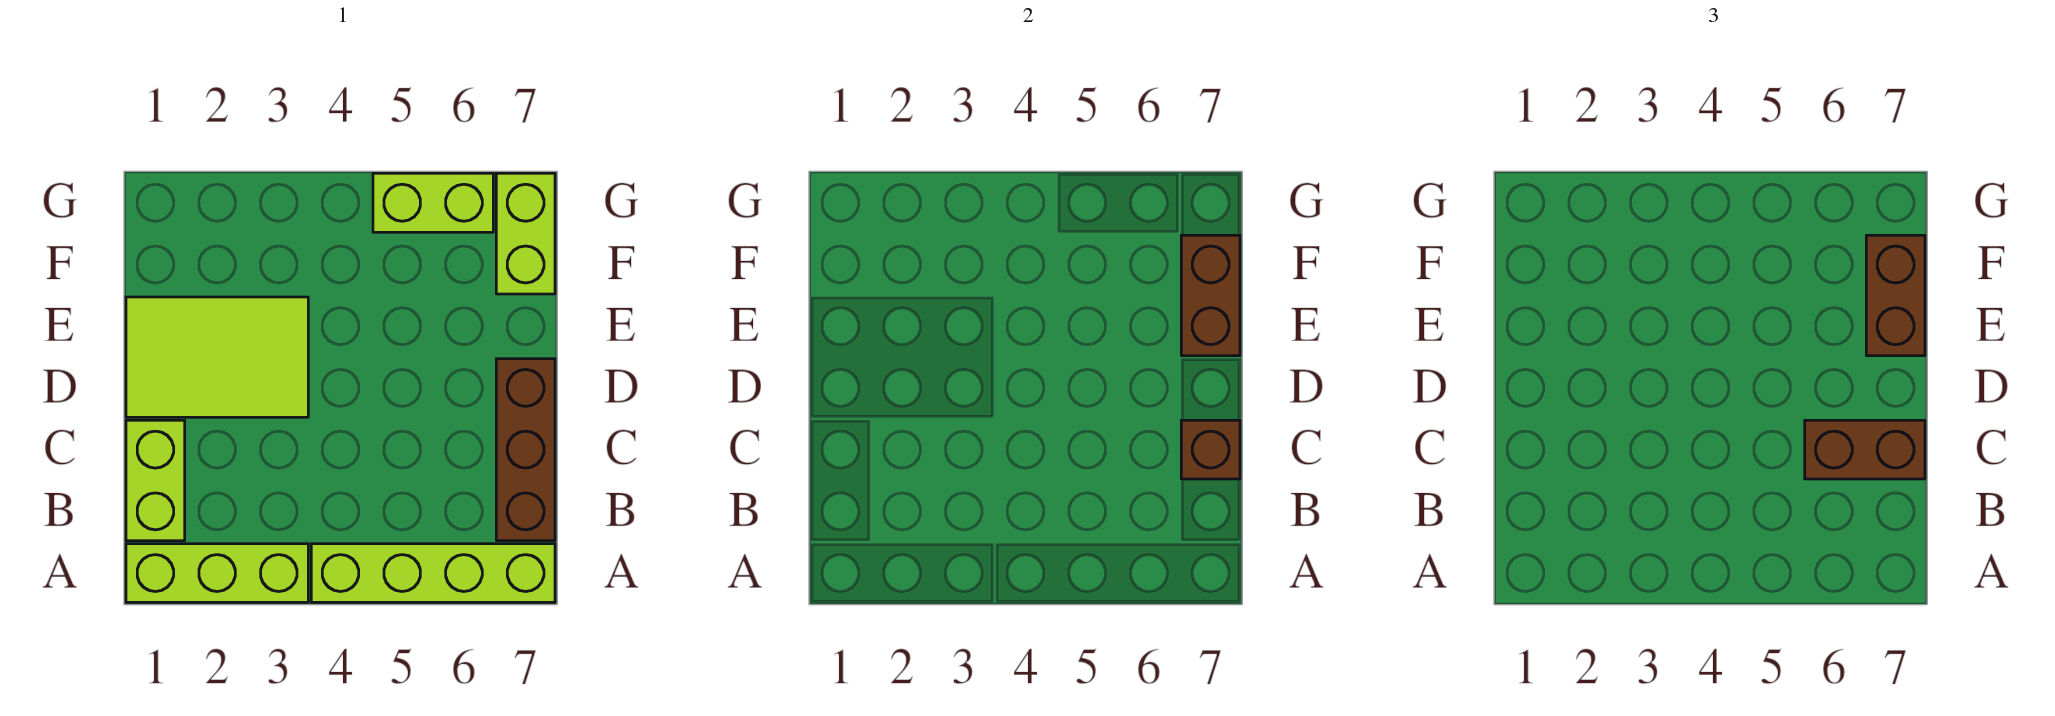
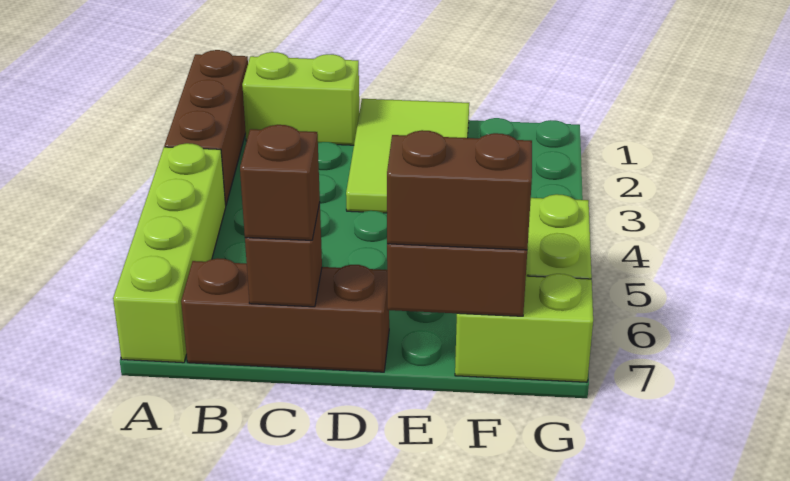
lime 1x3 brick [126,544,308,602] -> brown 1x3 brick [164,50,248,206]
brown 1x2 brick [1805,420,1925,479] -> brown 1x1 brick [240,125,320,240]

